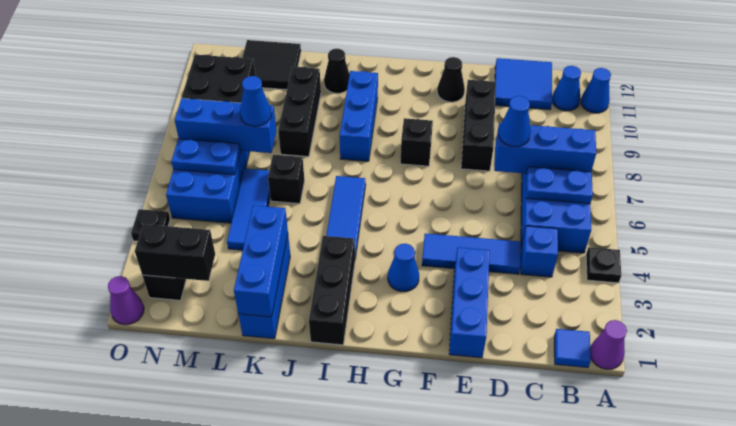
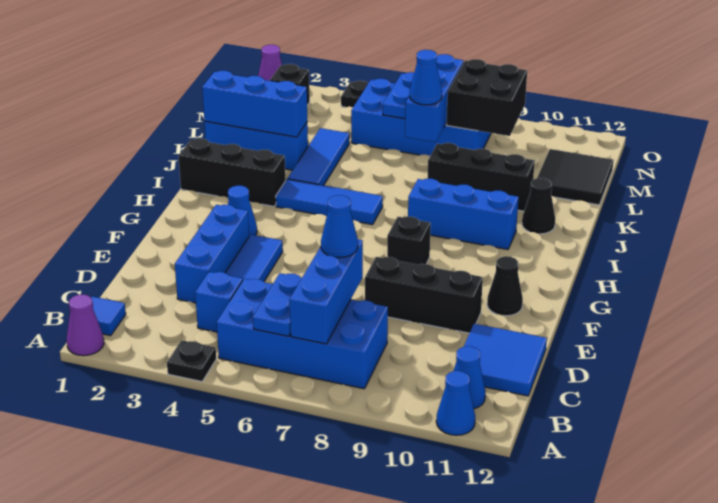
blue 1x3 brick [449,247,490,358] -> blue 1x3 brick turned to [175,205,249,303]
black 1x1 brick [268,155,304,204] -> none
blue 1x3 tile [227,168,270,250] -> blue 1x3 tile turned to [288,128,349,185]
black 1x2 brick [135,224,215,281] -> none

